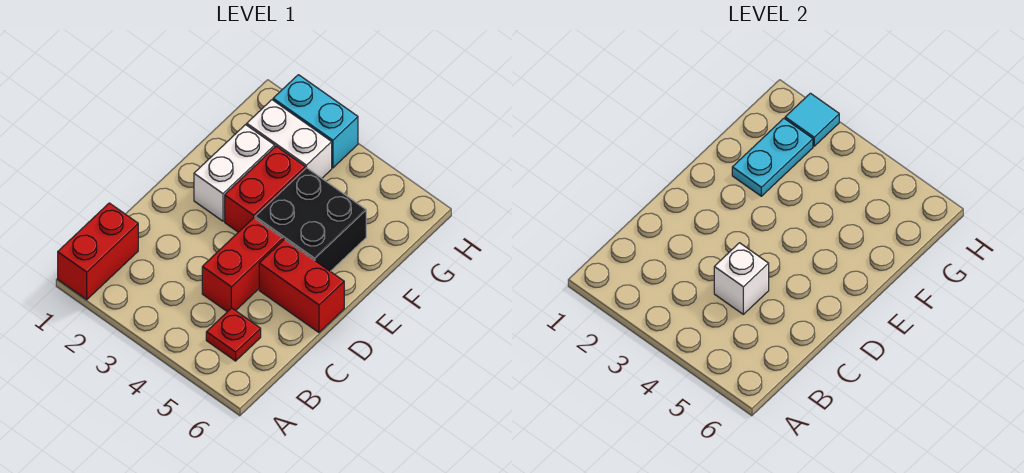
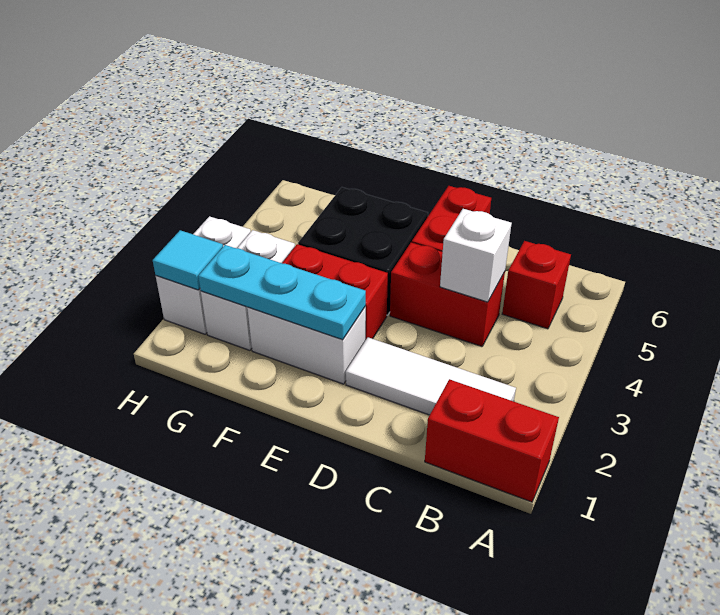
none -> white 1x3 tile [346,337,516,415]
red 1x1 plate [206,308,261,361] -> red 1x1 brick [502,241,571,329]
cyan 1x2 plate [732,119,813,196] -> cyan 1x3 plate [198,245,366,340]
cyan 1x2 brick [273,75,358,168] -> white 1x2 brick [156,216,251,334]

